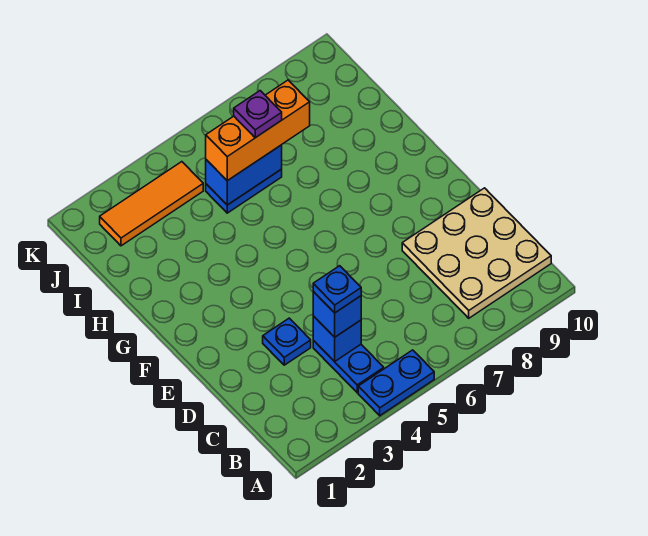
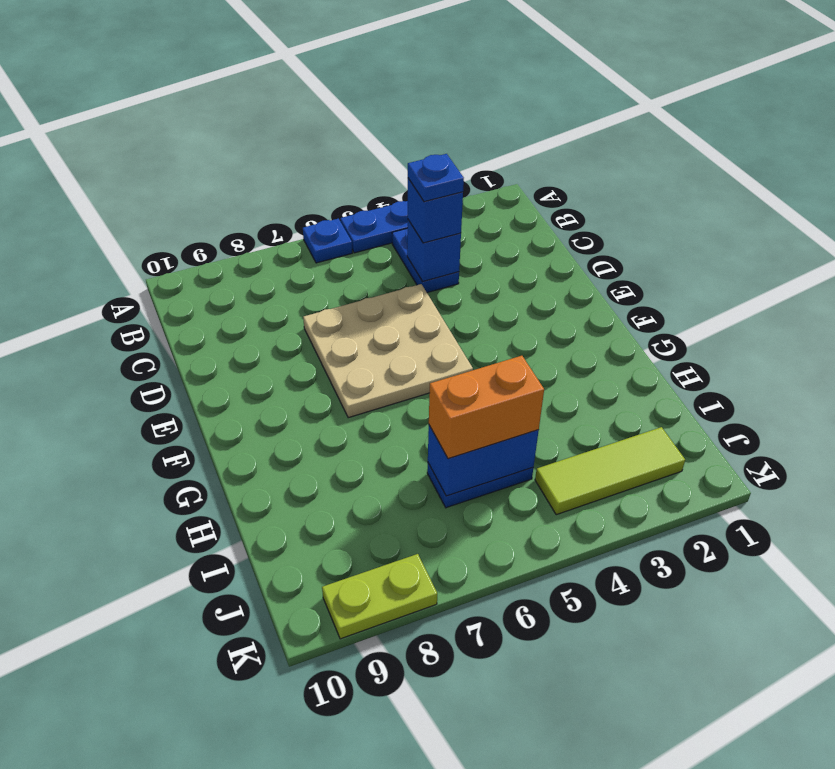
tan 3x3 plate [402,188,551,318] -> tan 3x3 plate moved to [303,284,473,418]
blue 1x1 plate [263,318,311,365] -> blue 1x1 plate moved to [303,219,352,263]
orange 1x3 brick [206,80,310,181] -> orange 1x2 brick [429,356,544,459]
purple 1x1 plate [234,91,282,138] -> none
orange 1x3 tile [100,162,203,246] -> lime 1x3 tile [535,427,685,515]
none -> lime 1x2 plate [322,554,437,639]

